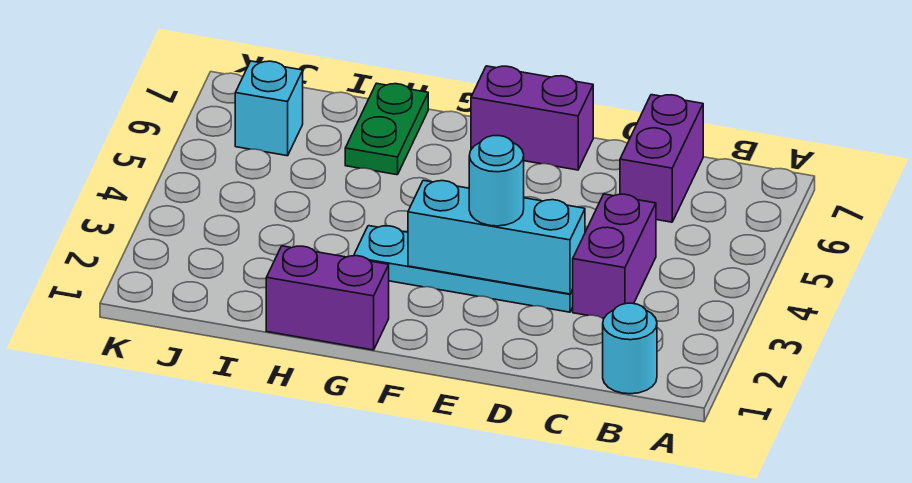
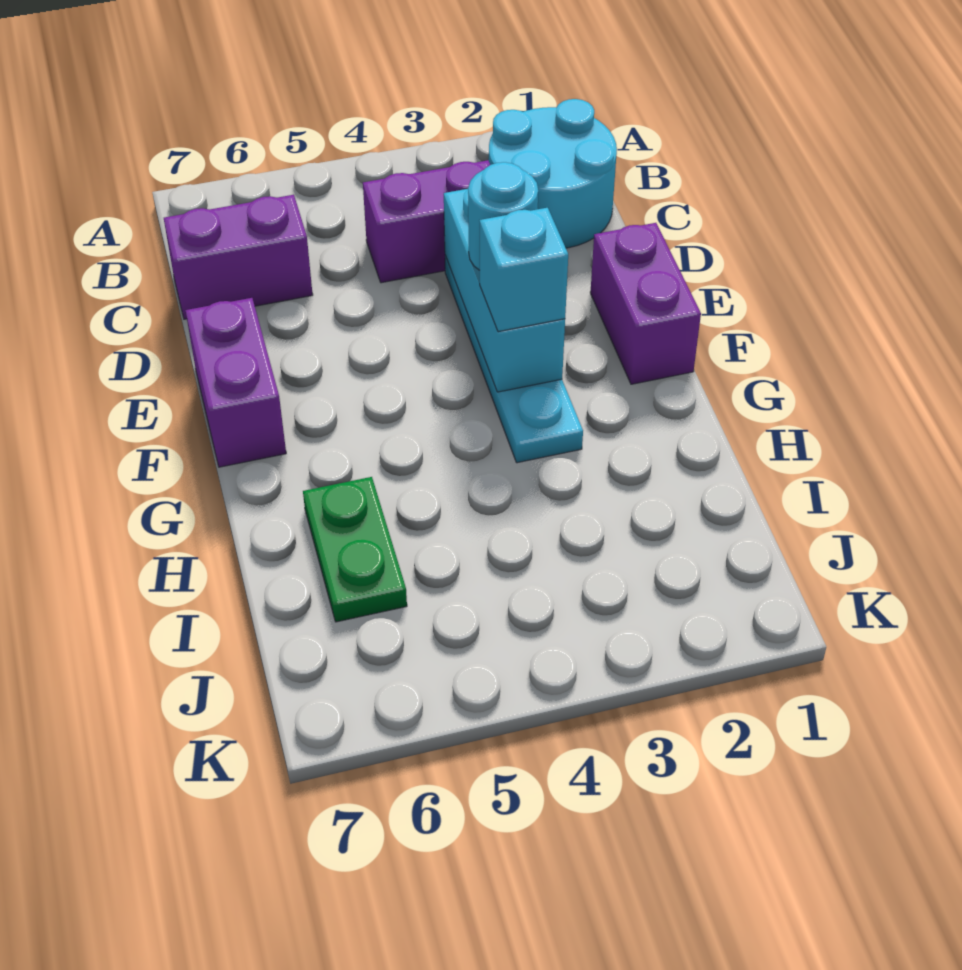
cyan 1x1 round brick [603,303,657,394] -> cyan 2x2 round brick [489,99,617,248]
purple 1x2 brick [266,246,389,350] -> purple 1x2 brick moved to [590,223,701,384]
green 1x2 plate [345,83,428,175] -> green 1x2 plate turned to [303,477,407,622]
cyan 1x1 brick [235,61,303,156] -> cyan 1x1 brick moved to [479,208,568,332]

